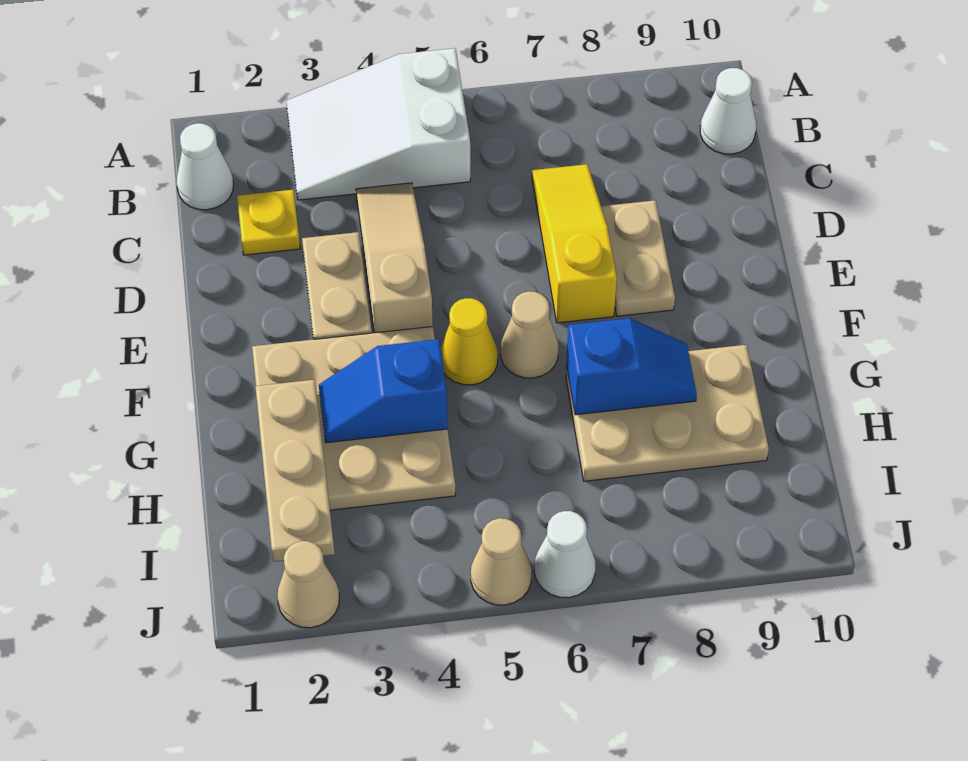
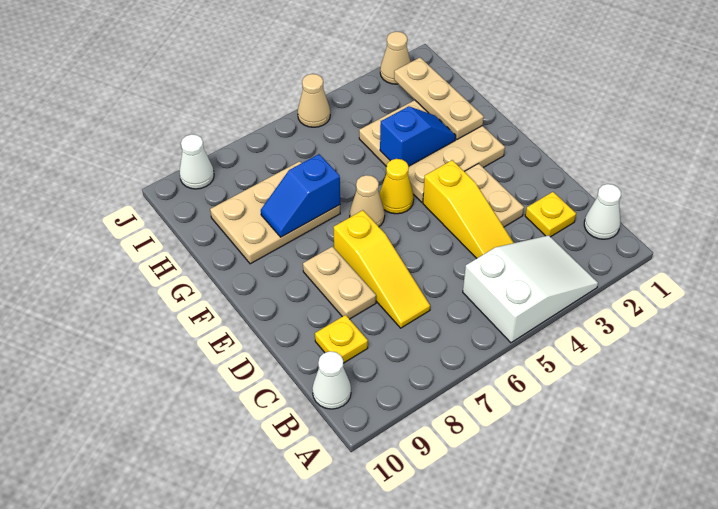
tan 1x3 slope [356,183,433,333] -> yellow 1x3 slope [423,160,514,258]
none -> yellow 1x1 plate [315,315,368,363]
white 1x1 cone [534,511,595,598] -> white 1x1 cone moved to [180,134,214,189]

